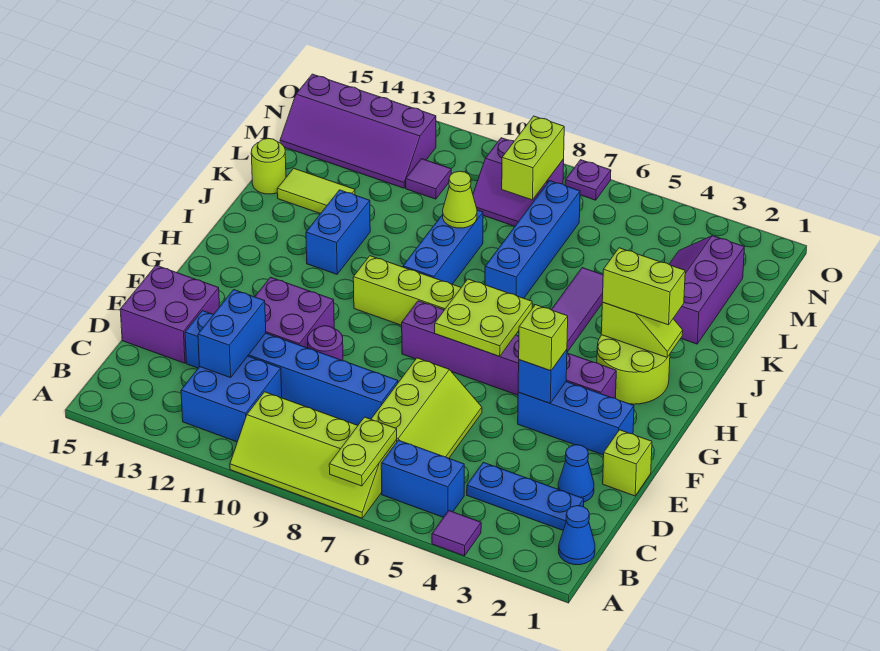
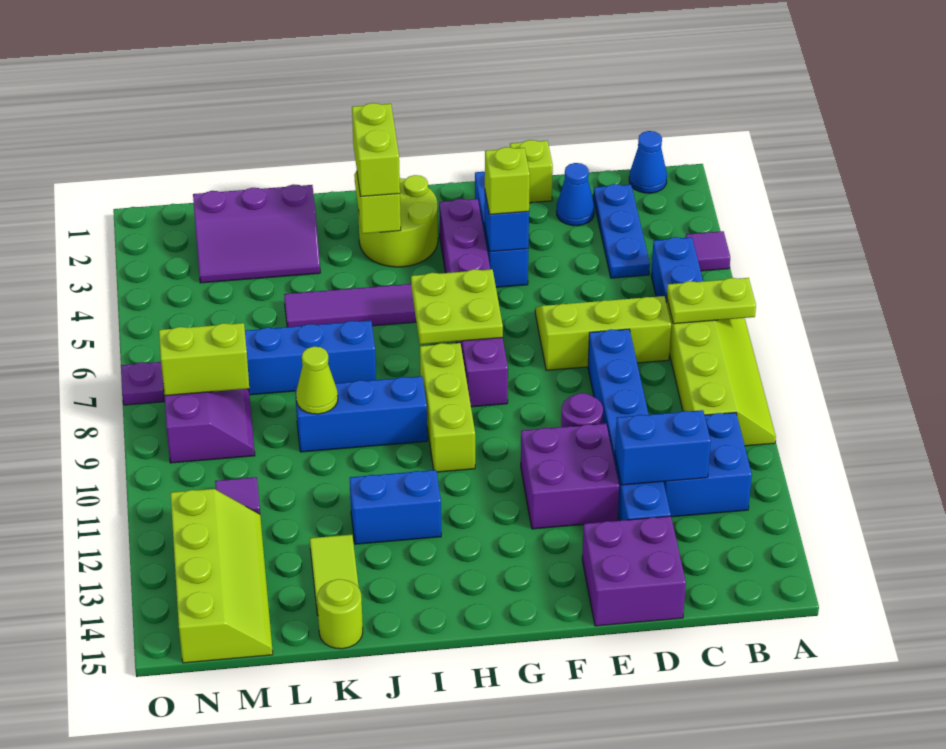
purple 2x4 slope [280,74,436,188] -> lime 2x4 slope [171,489,273,663]

